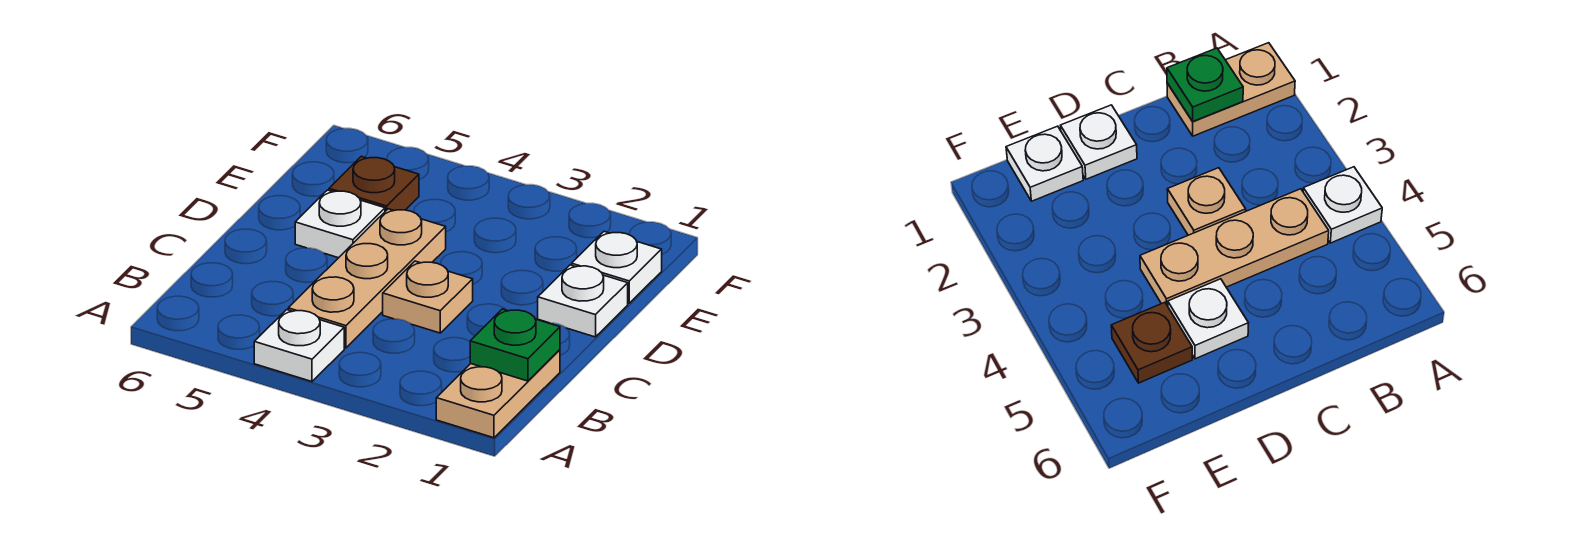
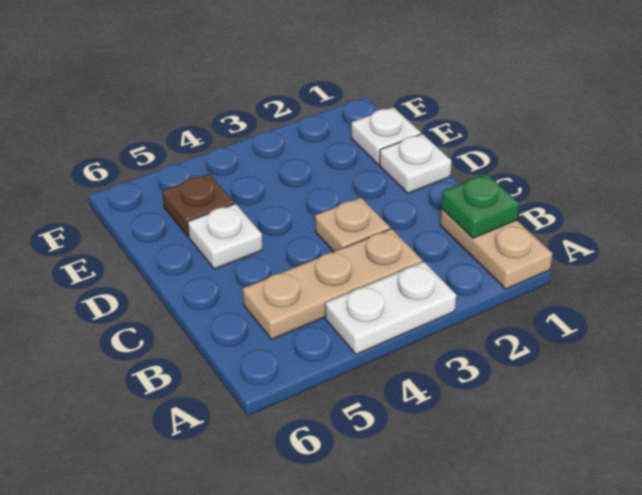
white 1x1 plate [254,310,344,382] -> white 1x2 plate [325,262,456,354]
tan 1x3 plate [288,209,446,348] -> tan 1x3 plate turned to [243,229,422,339]

